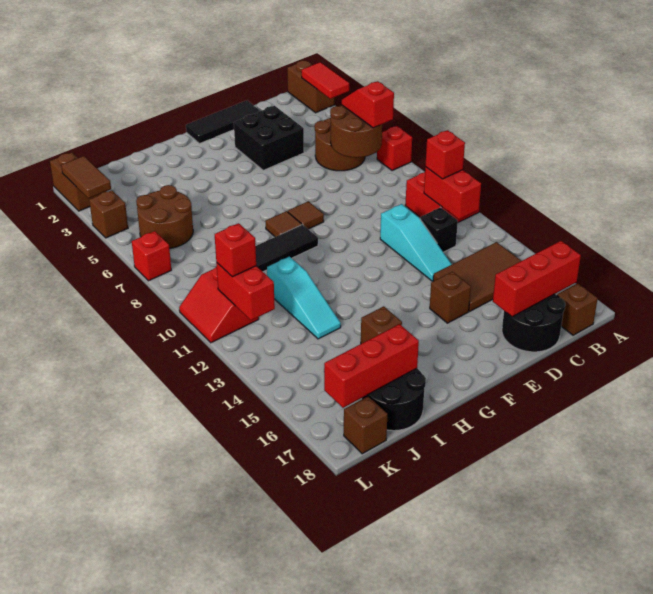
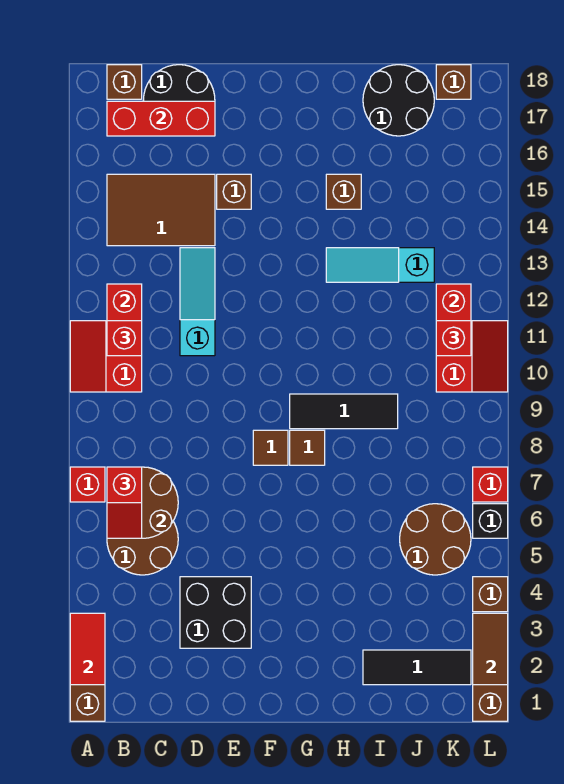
black 1x1 brick [420,207,458,252] -> black 1x1 brick moved to [473,504,508,538]
black 1x3 tile [186,100,260,144] -> black 1x3 tile moved to [363,650,471,685]
cyan 1x3 slope [267,257,341,339] -> cyan 1x3 slope turned to [326,248,434,282]
red 1x3 brick [324,324,419,408] -> none

